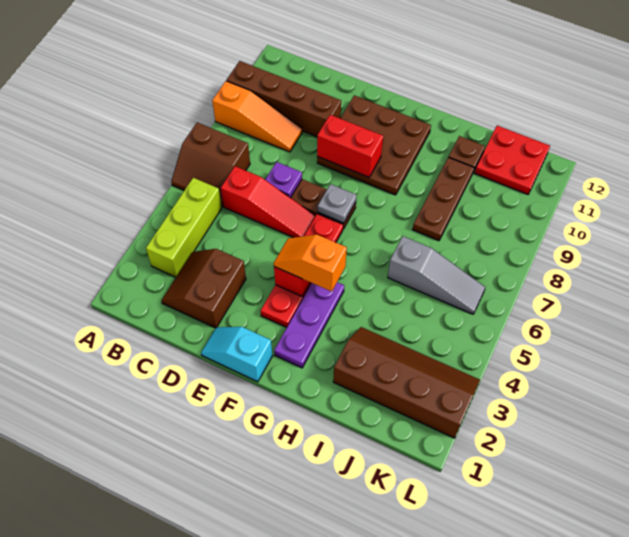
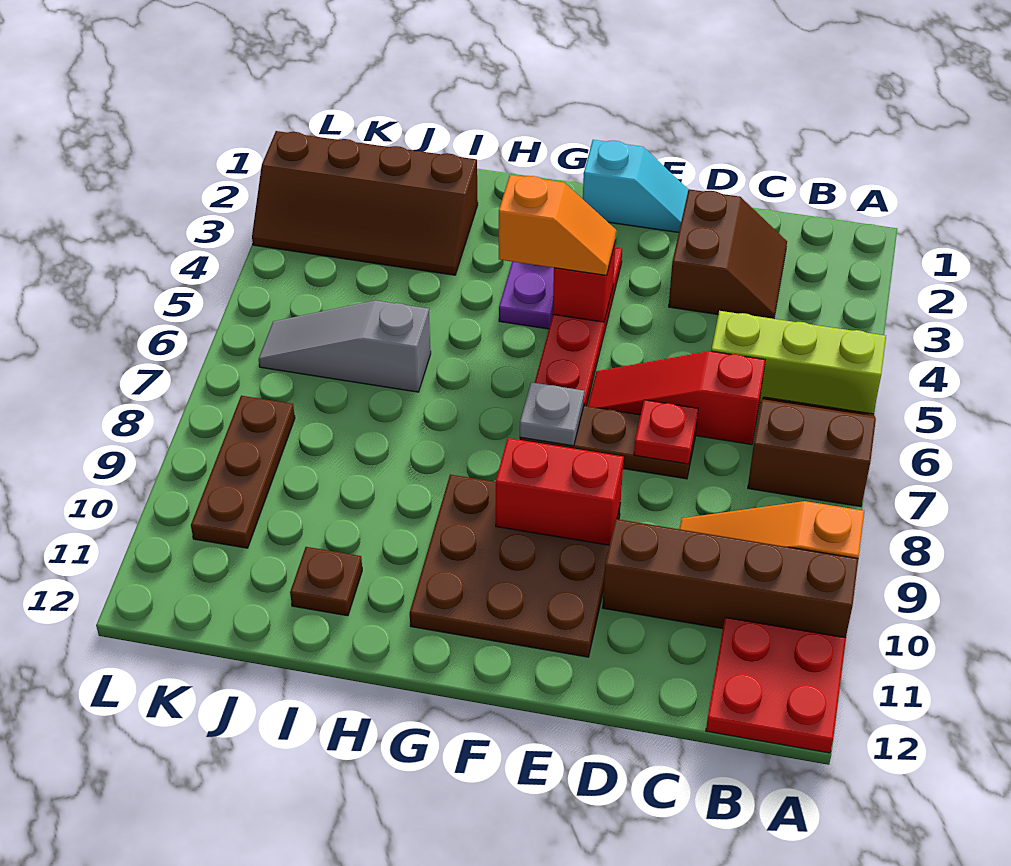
lime 1x3 brick [146,178,222,277] -> lime 1x3 brick turned to [711,311,886,414]
purple 1x1 plate [265,162,302,198] -> red 1x1 plate [634,400,698,464]
brown 1x3 plate [413,157,474,241] -> brown 1x3 plate moved to [191,396,295,548]
red 2x2 plate [475,126,550,194] -> red 2x2 plate moved to [706,617,846,753]

